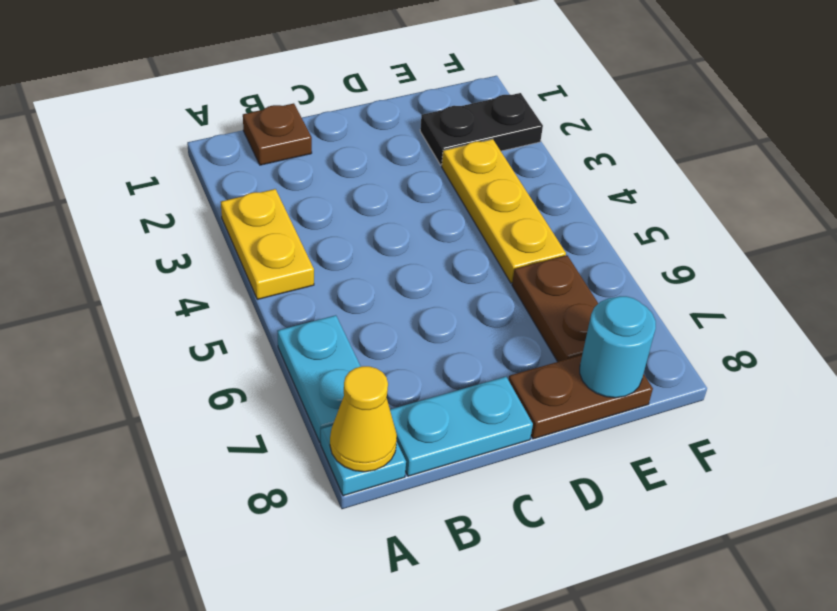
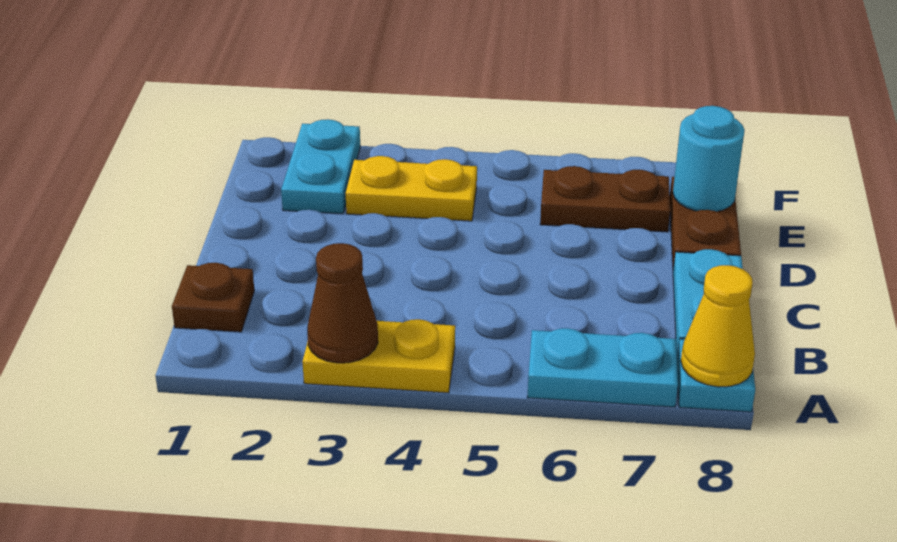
none -> brown 1x1 cone [307,243,378,363]
black 1x2 plate [420,93,543,165] -> cyan 1x2 plate [281,119,360,214]
yellow 1x3 plate [442,139,566,283] -> yellow 1x2 plate [346,156,477,221]

